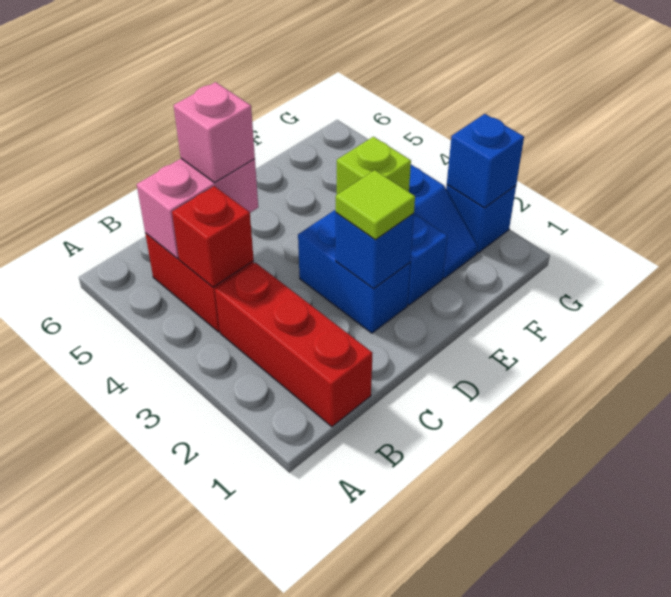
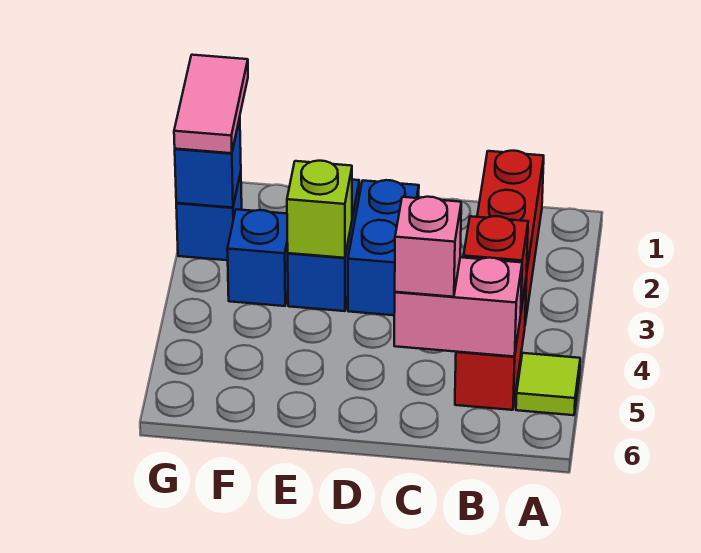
blue 1x1 brick [336,213,414,289] -> none
lime 1x1 tile [336,170,415,240] -> lime 1x1 tile moved to [516,353,580,415]
none -> pink 1x2 tile [174,55,248,153]

